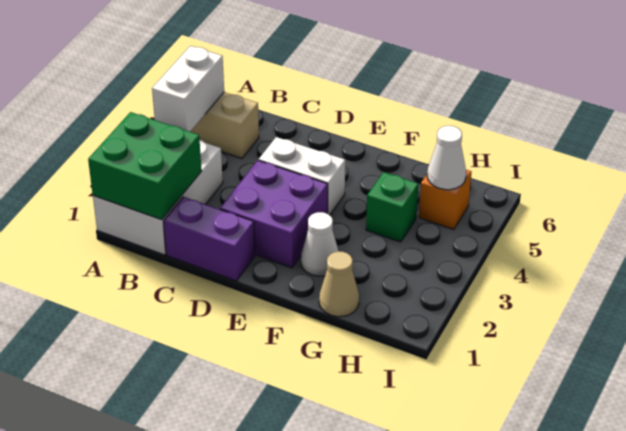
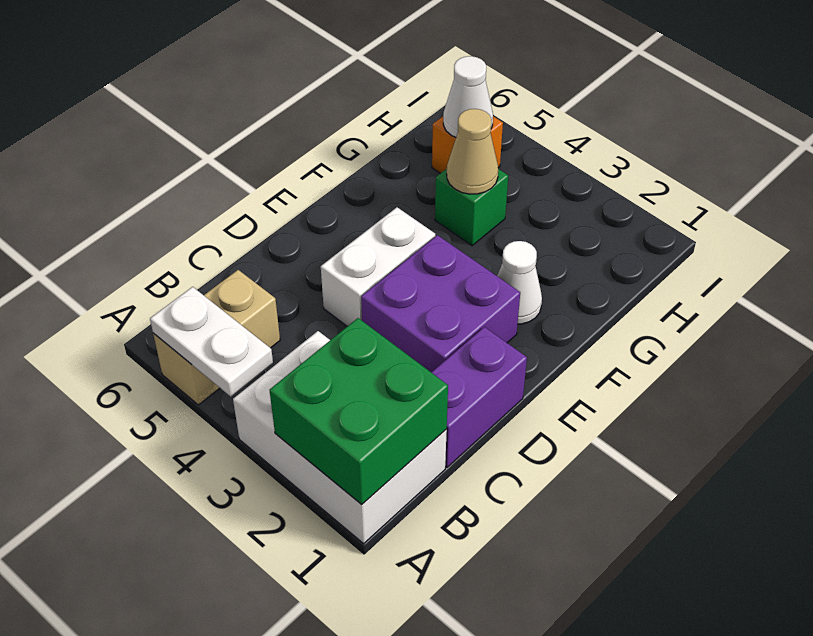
white 1x2 brick [152,46,224,132] -> white 1x2 plate [150,287,273,397]
tan 1x1 cone [319,252,359,317] -> tan 1x1 cone moved to [447,109,498,194]

